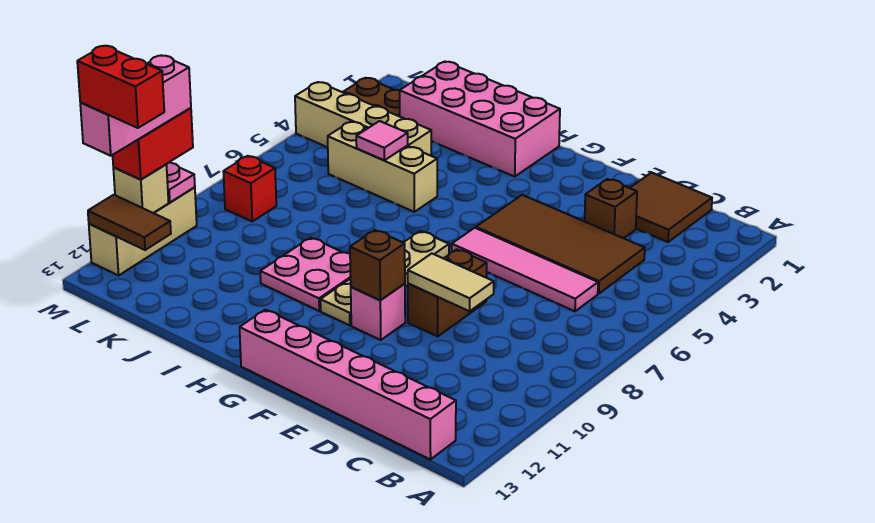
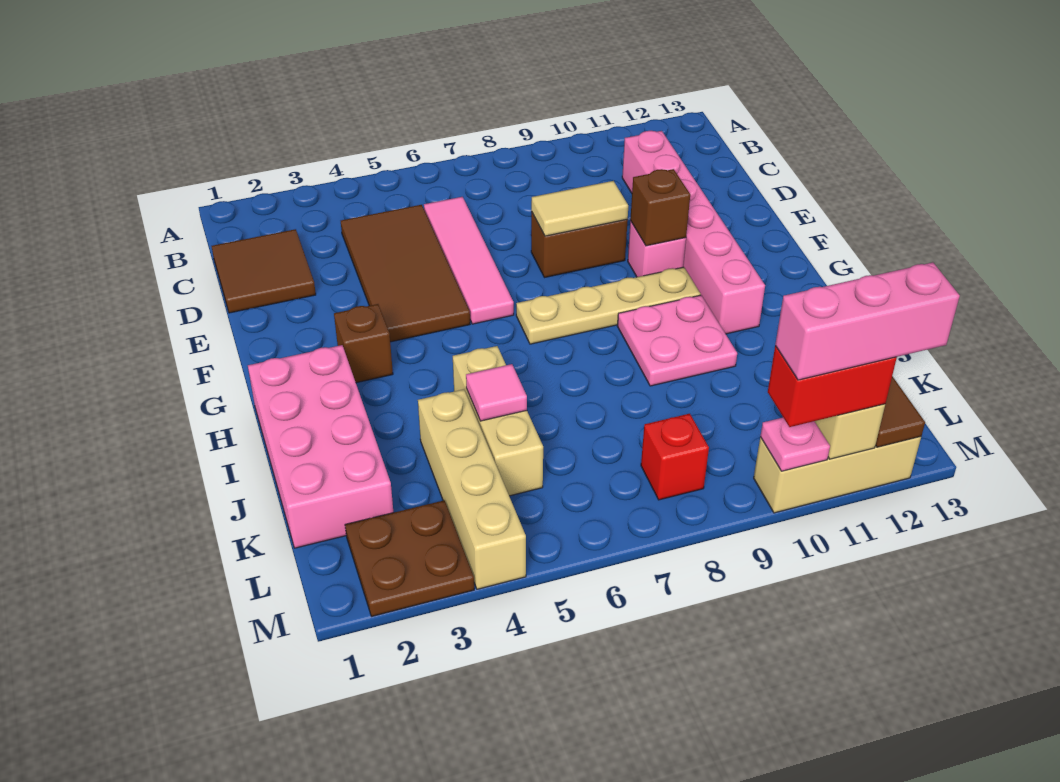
pink 1x6 brick [240,310,456,460] -> pink 1x6 brick moved to [622,131,765,334]
brown 1x1 brick [585,179,637,238] -> brown 1x1 brick moved to [334,304,393,383]
tan 1x2 tile [408,254,494,311] -> tan 1x2 tile turned to [531,181,628,236]
red 1x2 brick [77,46,164,128] -> none

